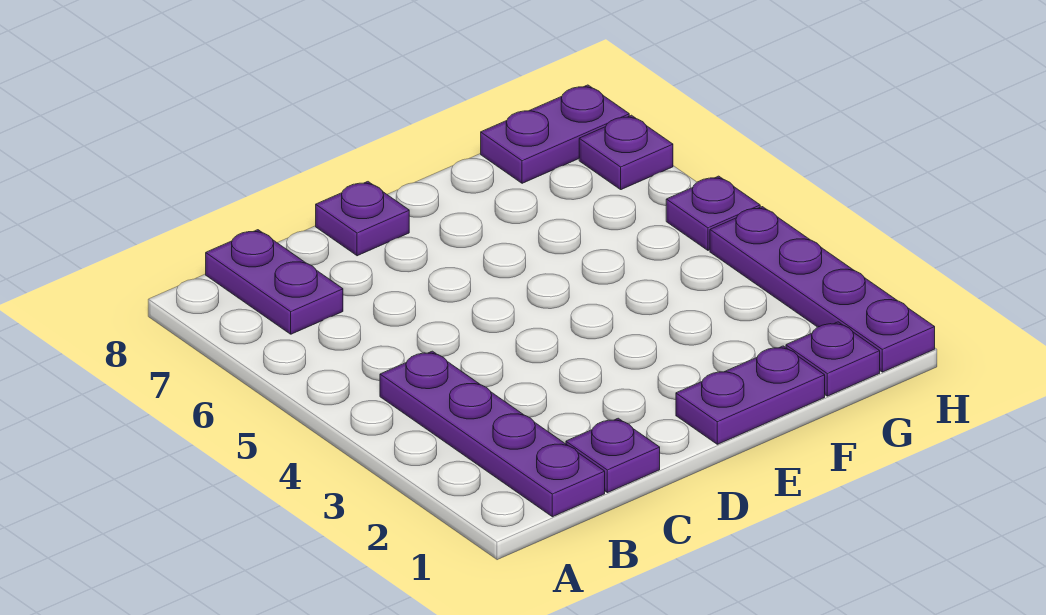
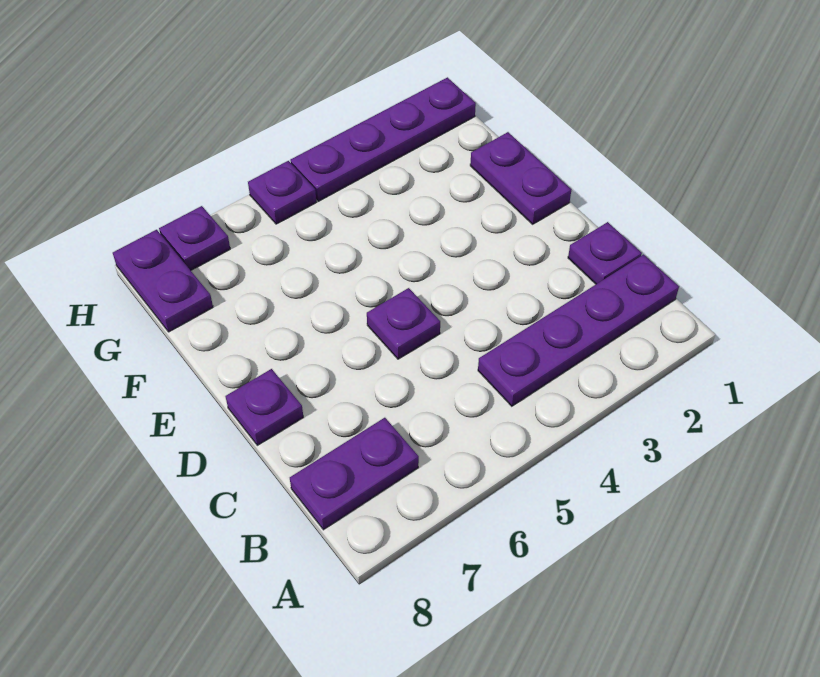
purple 1x1 plate [786,322,880,396] -> purple 1x1 plate moved to [367,288,440,359]

